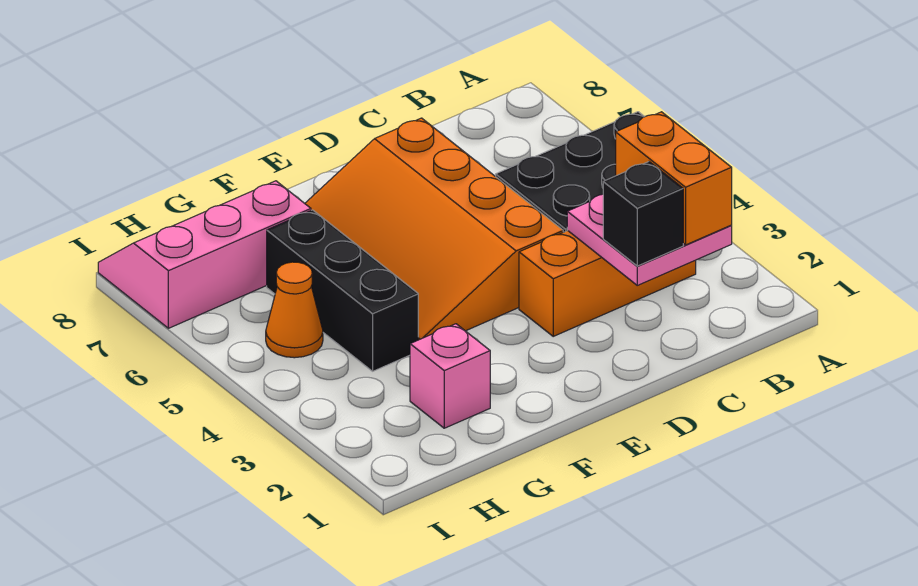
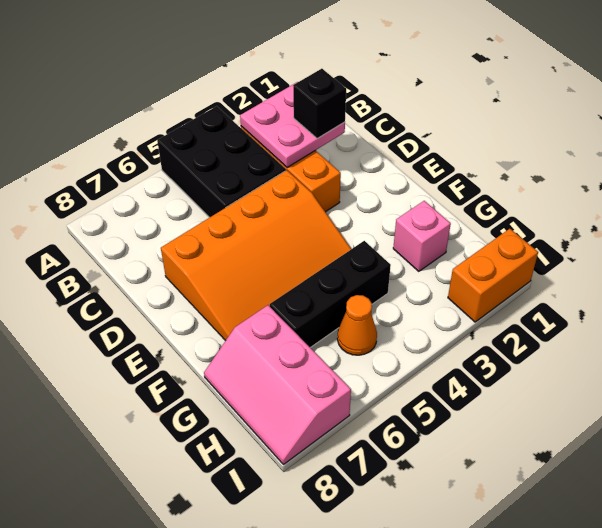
orange 1x2 brick [616,112,732,245] -> orange 1x2 brick moved to [448,229,538,322]

